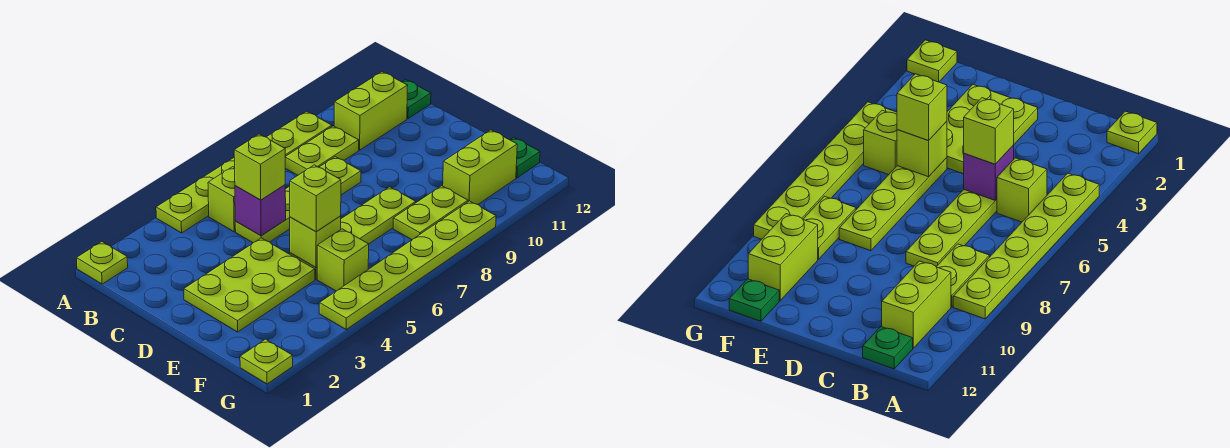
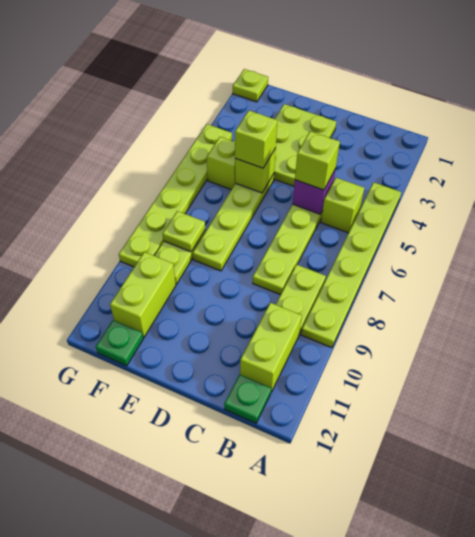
lime 1x1 plate [76,242,128,284] -> lime 1x1 plate moved to [163,211,205,252]

